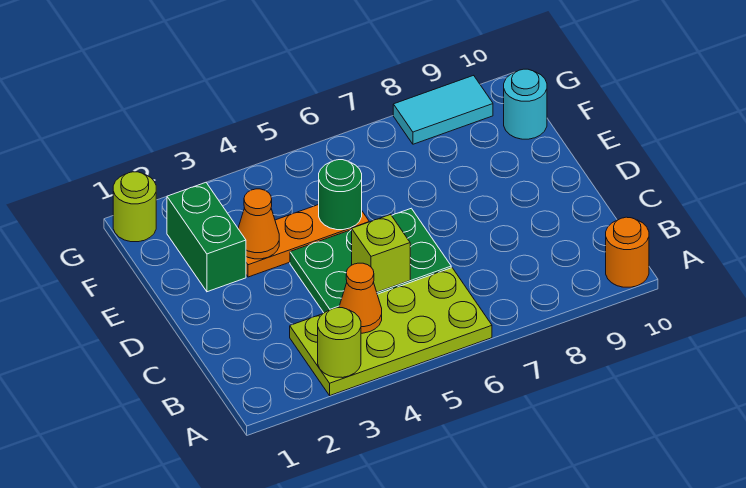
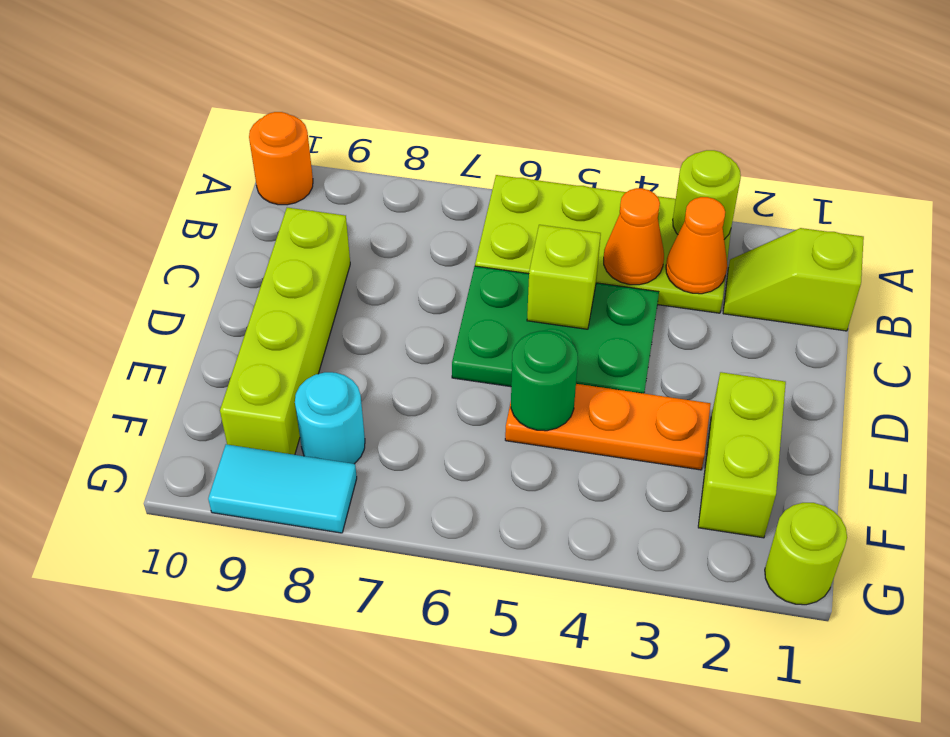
none -> lime 1x2 slope [723,228,864,331]
none -> lime 1x4 brick [220,208,350,455]
green 1x2 brick [167,183,246,292] -> lime 1x2 brick [698,372,786,538]
orange 1x1 cone [238,189,279,259] -> orange 1x1 cone moved to [666,197,727,294]
cyan 1x1 round brick [504,69,547,139] -> cyan 1x1 round brick moved to [295,372,365,464]

